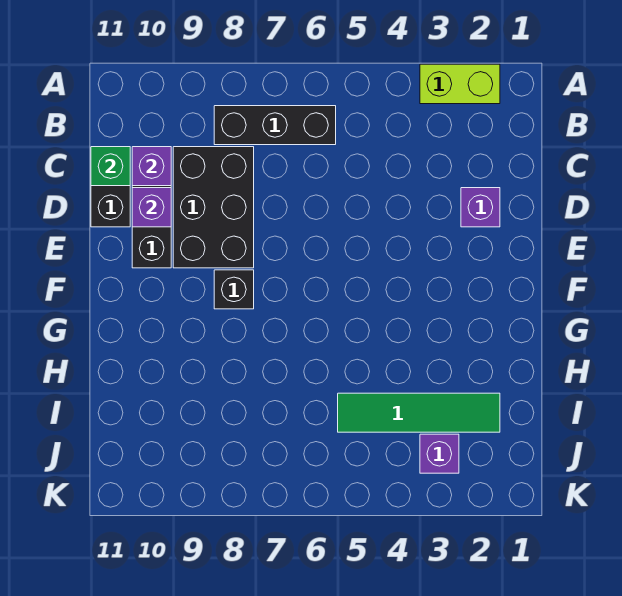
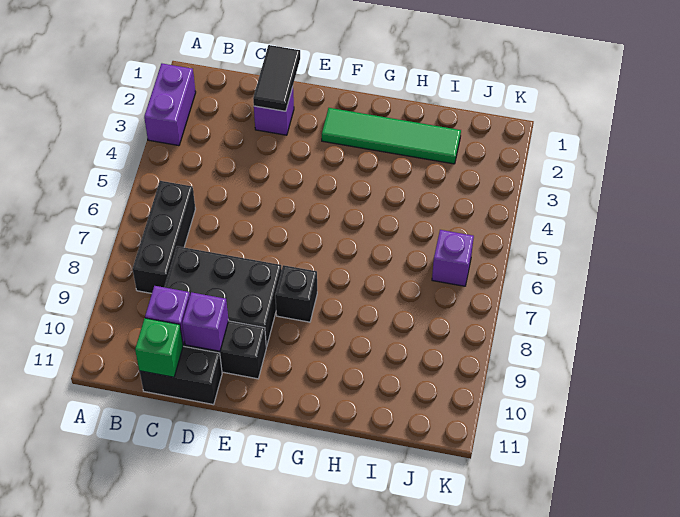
lime 1x2 brick [420,64,500,104] -> purple 1x2 brick [144,64,196,146]
none -> black 1x2 tile [253,45,300,111]
green 1x4 tile [338,393,500,432] -> green 1x4 tile turned to [322,108,461,164]
purple 1x1 brick [420,434,459,473] -> purple 1x1 brick moved to [432,230,474,286]

